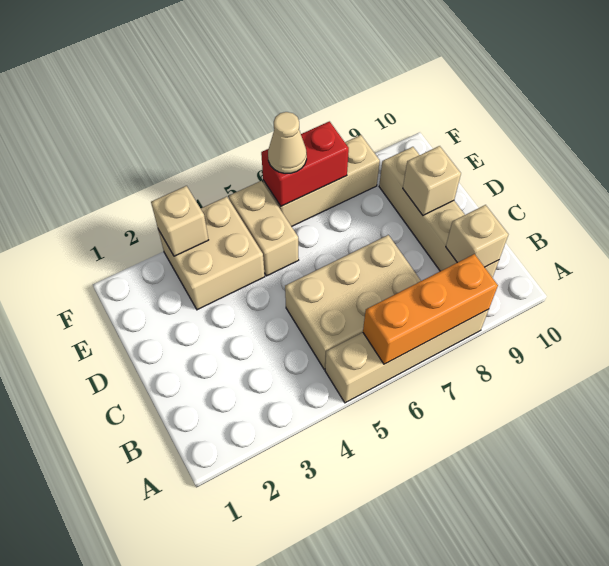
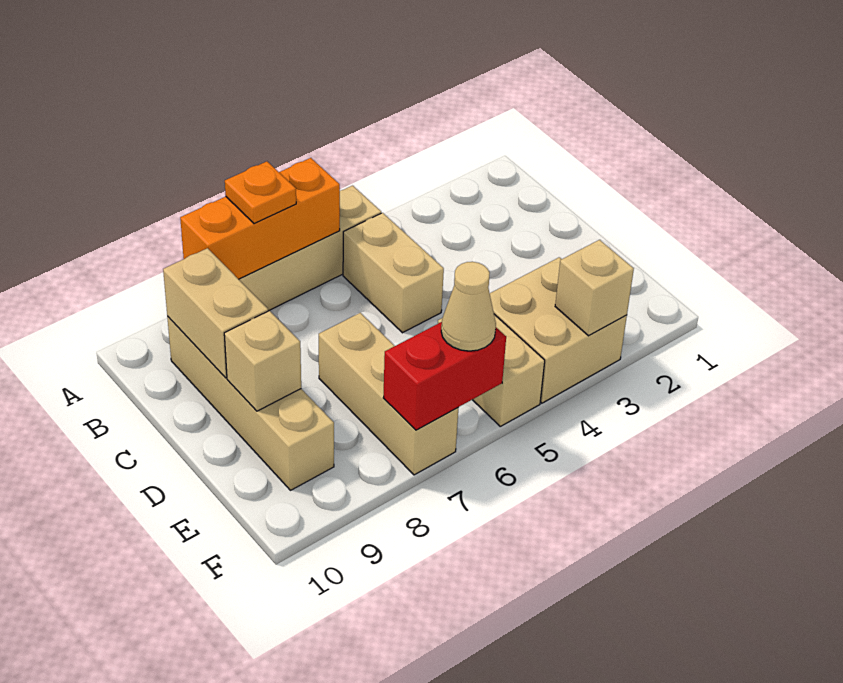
none -> orange 1x1 plate [225,161,296,224]
tan 2x3 brick [285,235,421,369] -> tan 1x2 brick [343,213,444,333]
tan 1x1 brick [446,205,508,267] -> tan 1x2 brick [163,248,268,378]
tan 1x3 brick [263,135,380,227] -> tan 1x3 brick turned to [319,313,458,475]

